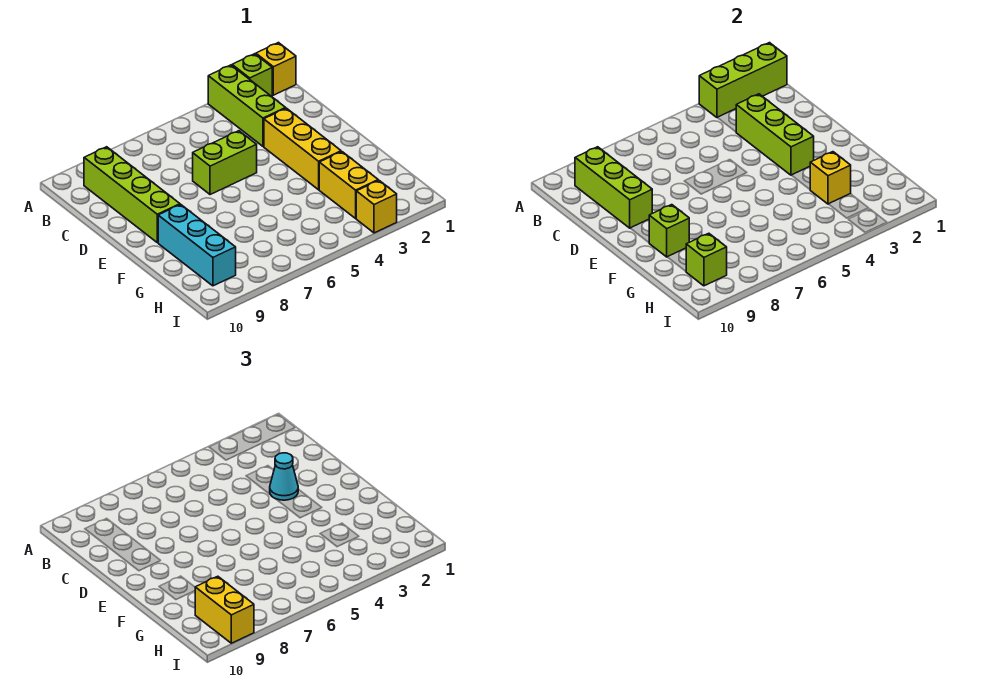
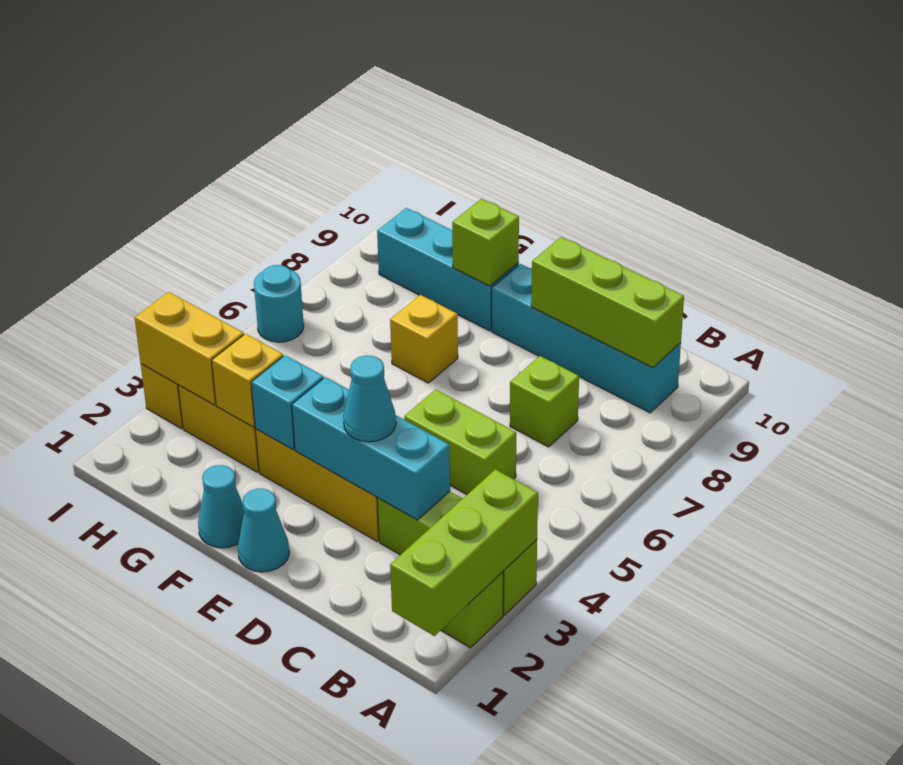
yellow 1x1 brick [256,43,296,95] -> yellow 1x1 brick moved to [390,295,458,383]
lime 1x4 brick [84,147,180,243] -> cyan 1x4 brick [492,264,681,413]
lime 1x3 brick [736,94,814,175] -> cyan 1x3 brick [292,377,450,520]
lime 1x2 brick [193,131,257,195] -> lime 1x2 brick turned to [404,389,516,495]
none -> cyan 1x1 cone [238,489,289,572]
none -> cyan 1x1 cone [198,465,244,548]
none -> cyan 1x1 brick [251,355,324,449]
lime 1x1 brick [686,233,727,286] -> lime 1x1 brick moved to [510,356,579,447]
yellow 1x2 brick [195,576,254,643] -> yellow 1x2 brick moved to [135,292,244,405]
none -> cyan 1x1 round brick [254,265,304,342]

